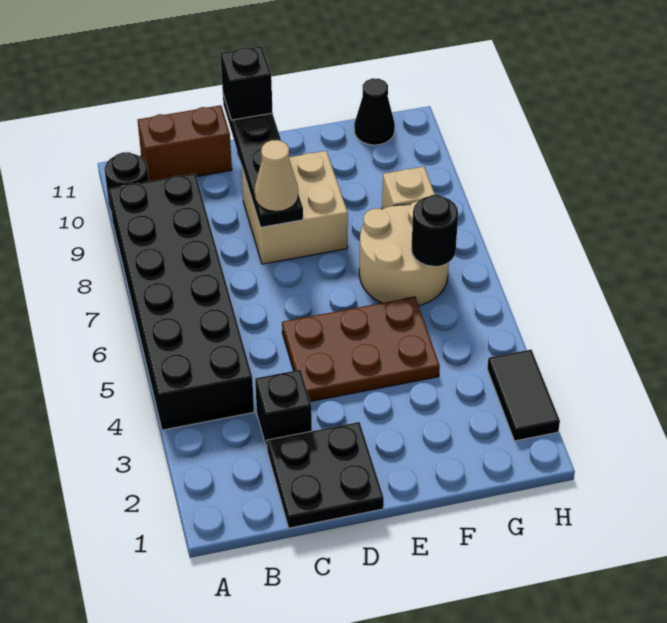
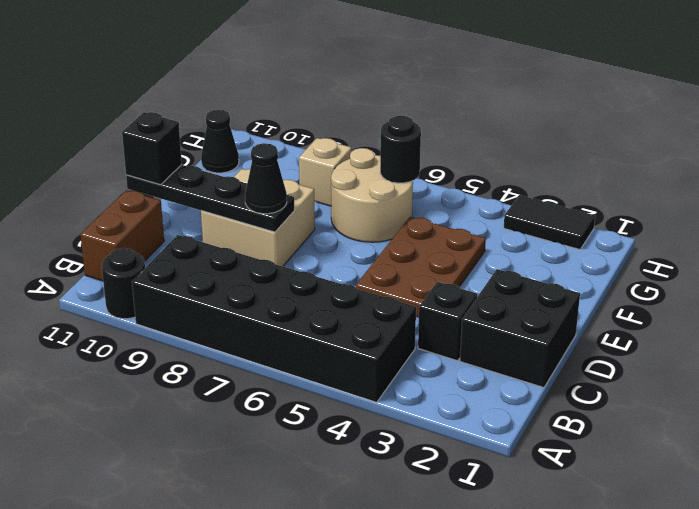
black 2x2 plate [267,422,384,528] -> black 2x2 brick [460,269,580,388]
tan 1x1 cone [255,140,298,211] -> black 1x1 cone [245,143,287,214]

